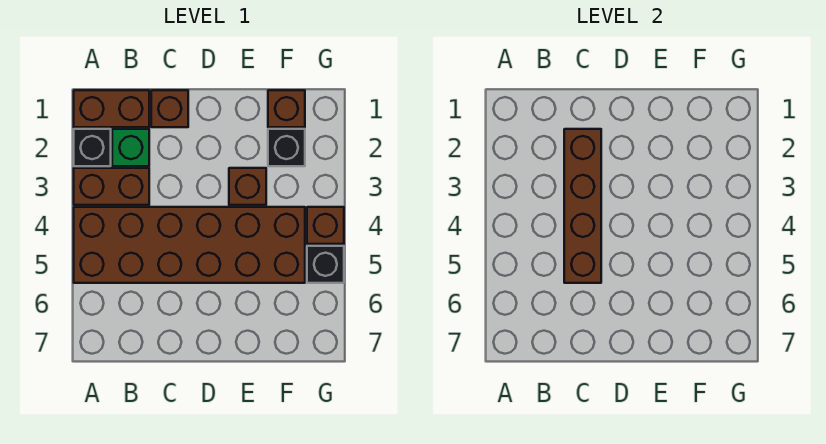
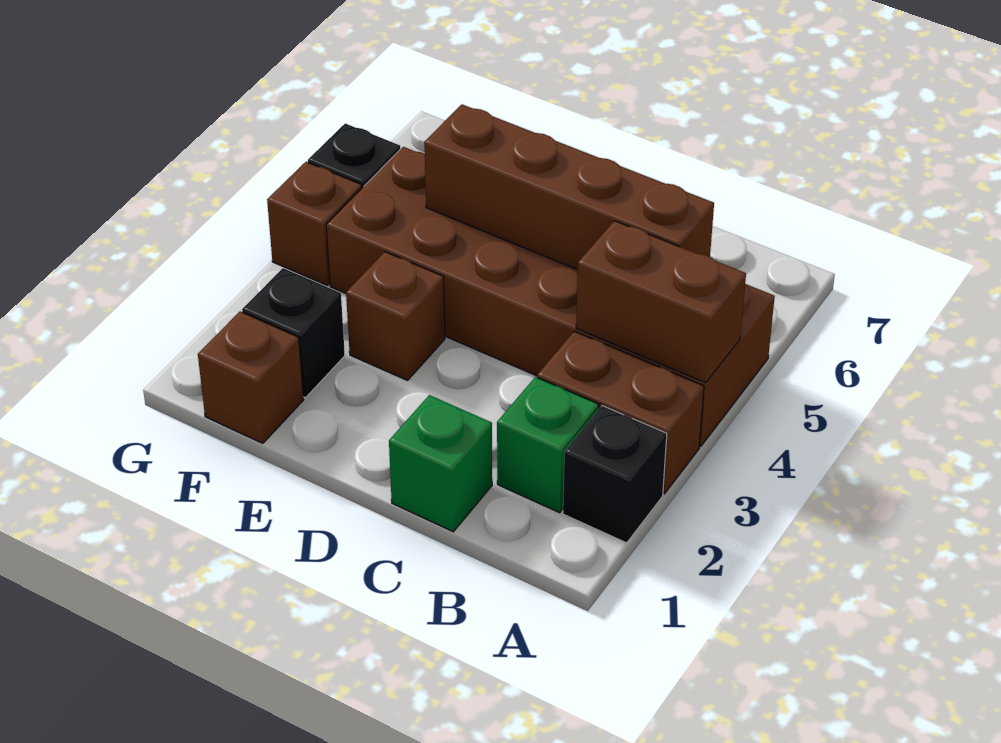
brown 1x2 brick [74,90,149,127] -> brown 1x2 brick moved to [576,221,746,383]
brown 1x1 brick [151,90,188,127] -> green 1x1 brick [389,395,492,532]
brown 1x4 brick [564,129,601,283] -> brown 1x4 brick turned to [424,104,714,270]

